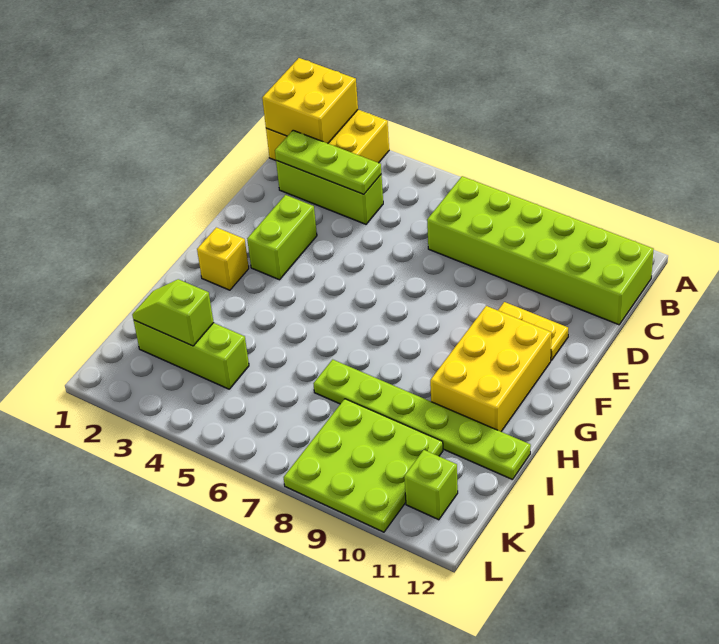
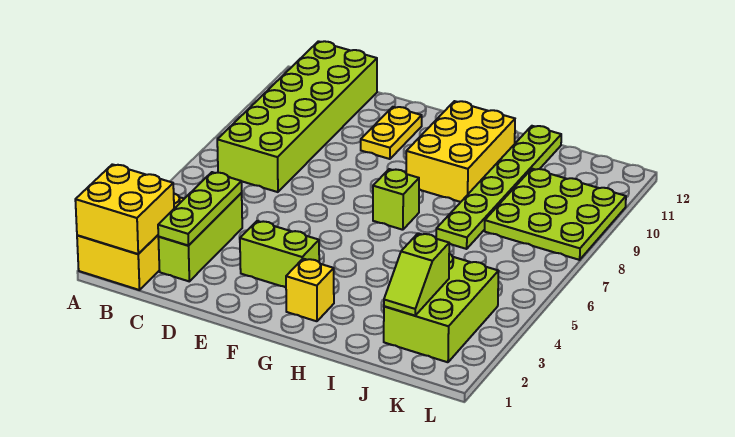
yellow 2x3 brick [430,306,551,431] -> yellow 2x3 brick turned to [406,101,515,202]
lime 1x3 brick [134,320,249,389] -> lime 2x3 brick [384,254,499,362]
lime 1x1 brick [404,450,458,520] -> lime 1x1 brick moved to [373,169,419,230]

